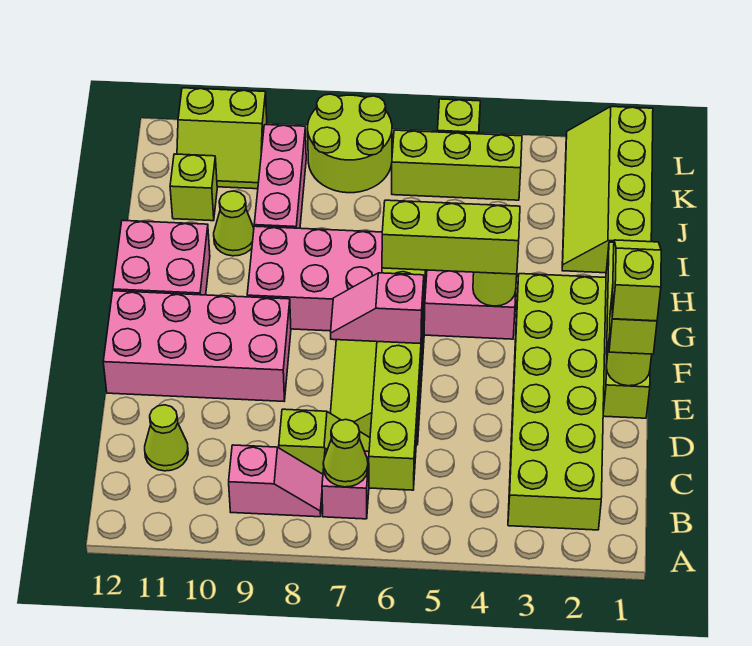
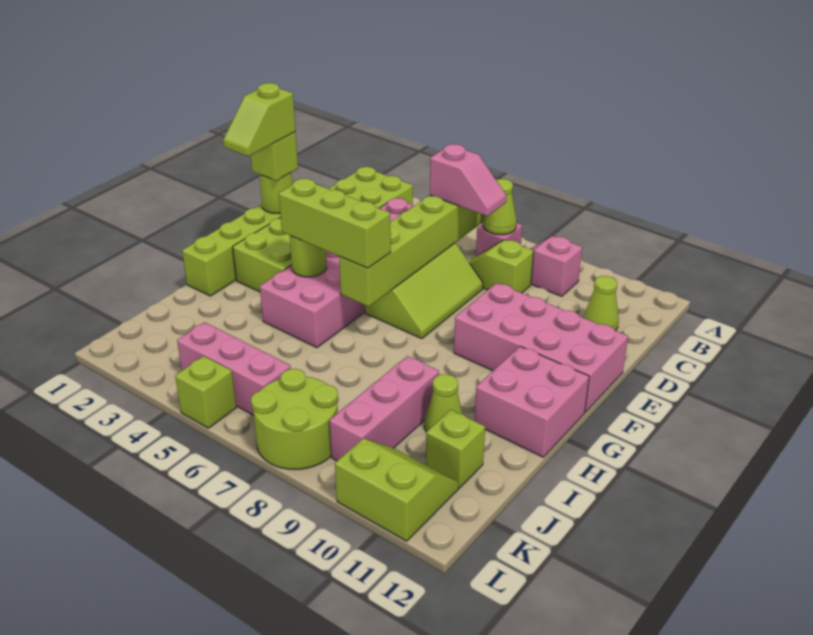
pink 1x2 slope [331,273,424,344] -> pink 1x2 slope moved to [430,144,507,216]
pink 2x6 brick [247,226,516,339] -> pink 2x6 brick turned to [260,198,414,348]
lime 2x4 slope [562,107,653,273] -> none
lime 1x3 brick [392,130,522,200] -> pink 1x3 brick [177,322,291,415]

